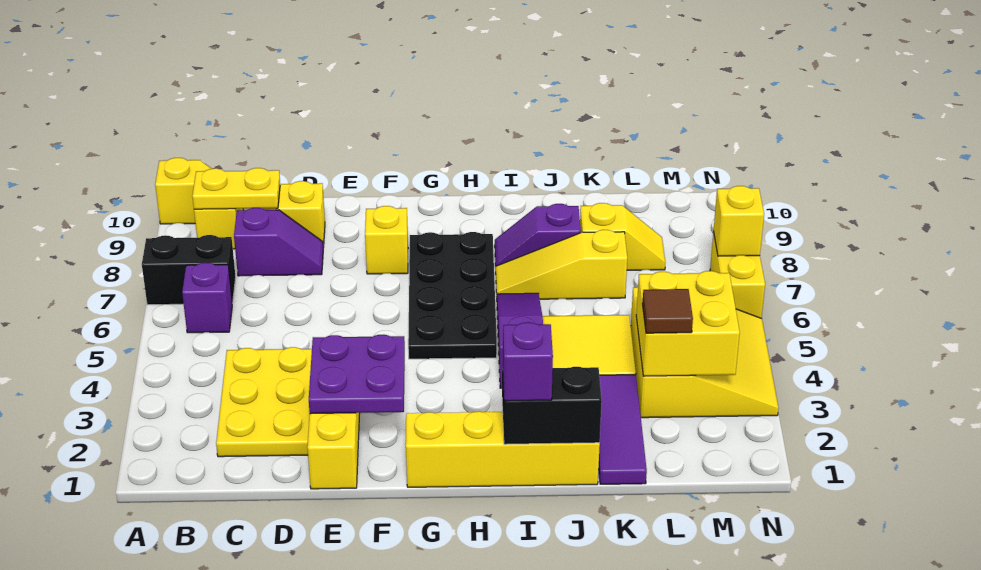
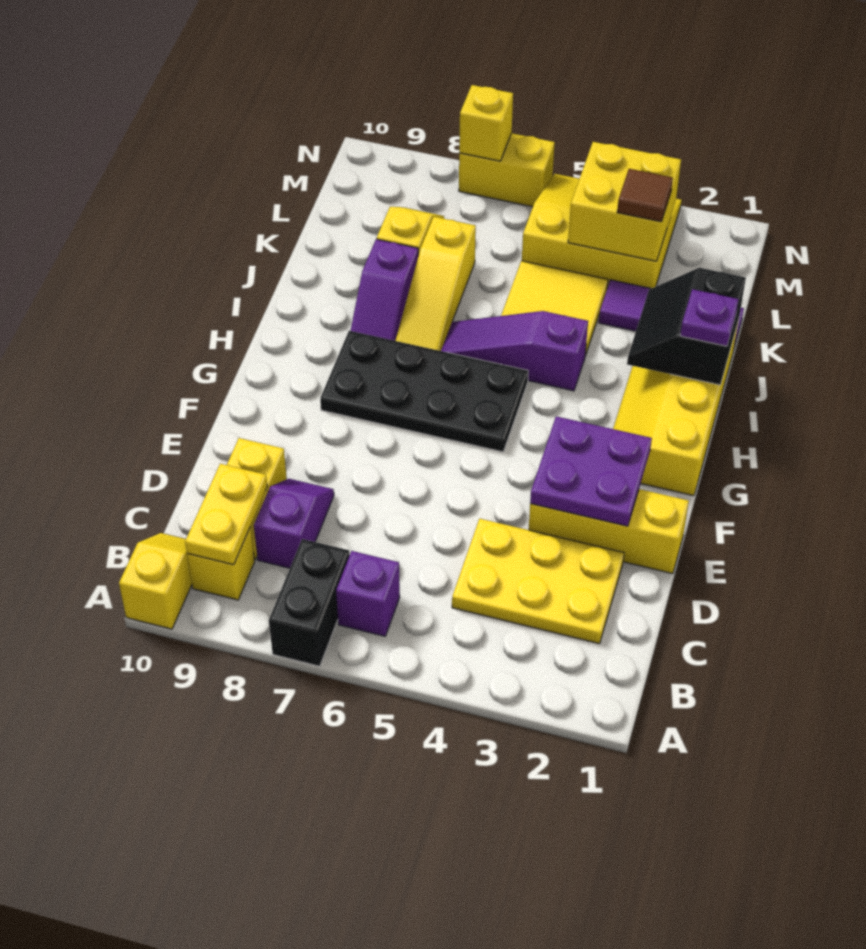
yellow 1x1 brick [365,206,408,274] -> none
purple 1x1 brick [503,322,553,401] -> purple 1x1 plate [680,289,739,346]

